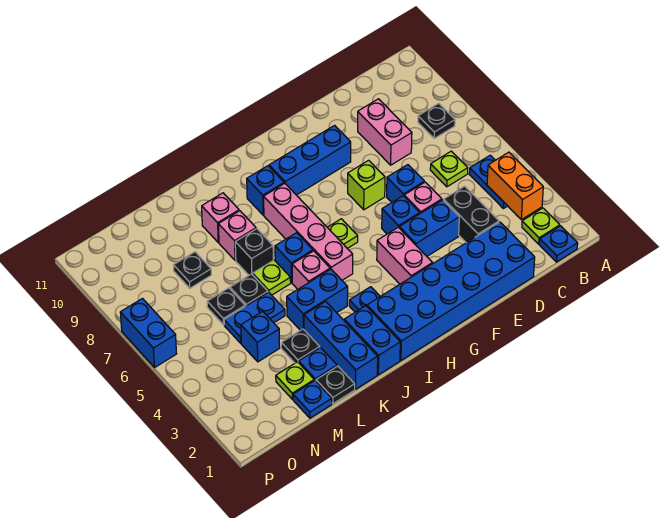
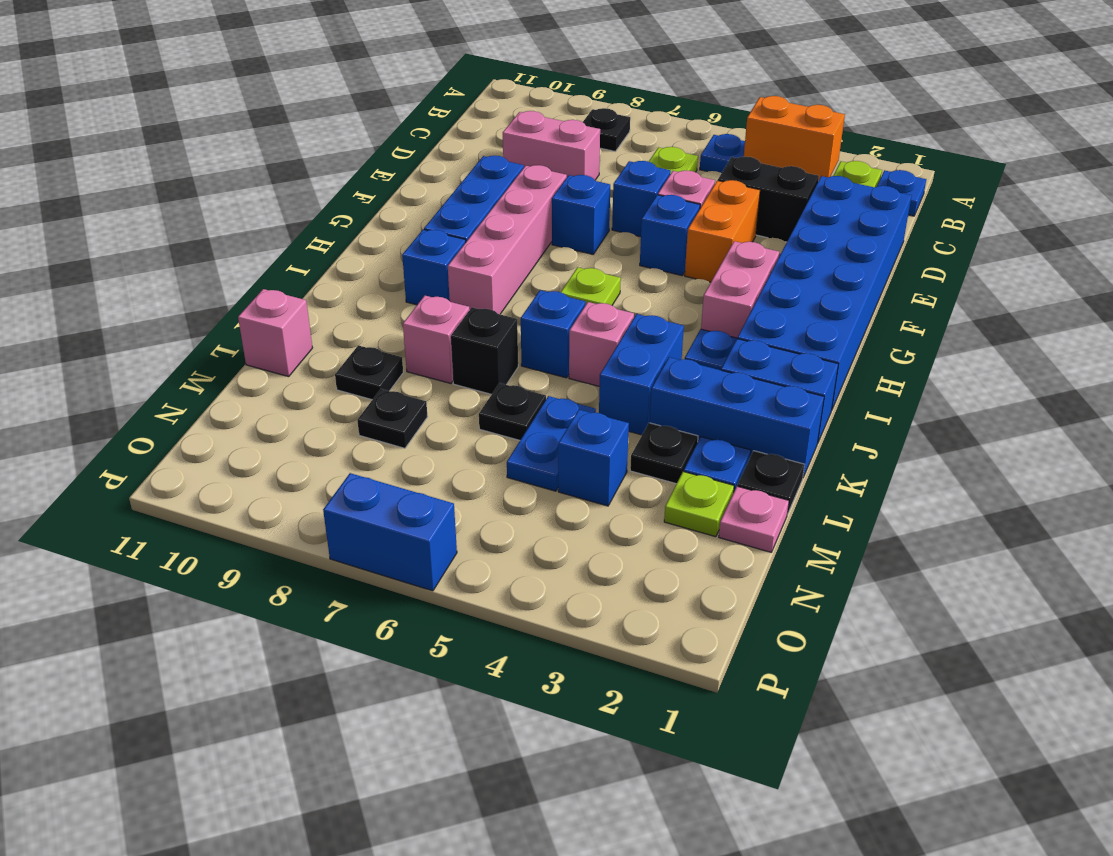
blue 1x2 brick [399,200,459,256] -> orange 1x2 brick [685,180,760,282]
lime 1x1 brick [348,160,385,210] -> blue 1x1 brick [552,175,610,254]
pink 1x2 brick [377,227,433,284] -> pink 1x2 brick turned to [701,241,779,338]
pink 1x4 brick [264,183,353,280] -> pink 1x4 brick turned to [448,165,567,314]
lime 1x1 plate [253,260,291,295] -> none
pink 1x1 brick [202,193,239,242] -> pink 1x1 brick moved to [238,289,312,377]
blue 1x1 plate [293,381,332,418] -> pink 1x1 plate [719,486,789,552]
black 1x1 plate [207,288,245,325] -> black 1x1 plate moved to [335,345,403,400]

